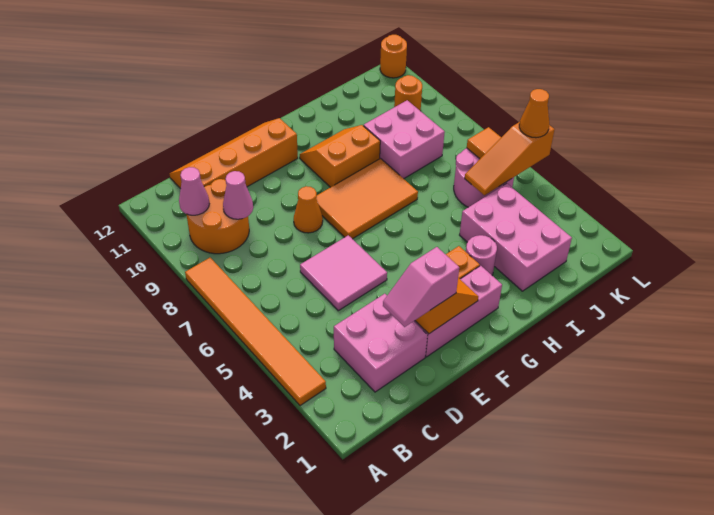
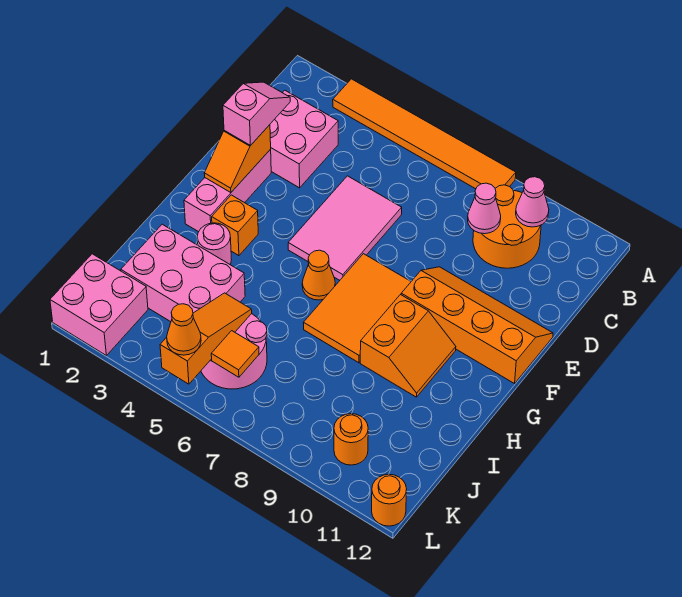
orange 2x4 slope [170,118,298,189] -> orange 2x4 slope turned to [401,267,553,384]
pink 2x2 tile [300,235,387,311] -> pink 2x3 tile [288,176,402,280]
orange 1x1 cone [294,186,323,233] -> orange 1x1 cone moved to [302,250,335,300]
pink 2x2 brick [364,100,445,179] -> pink 2x2 brick moved to [50,254,148,355]

